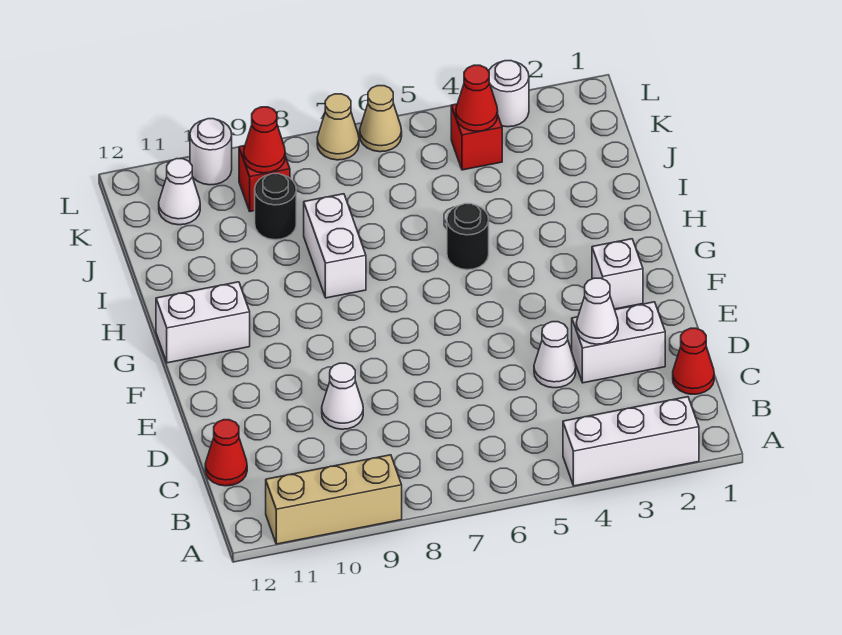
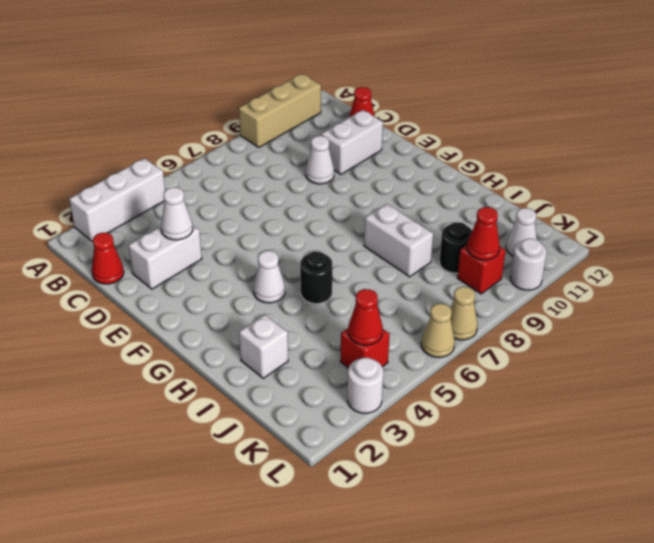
white 1x1 cone [534,322,576,388] -> white 1x1 cone moved to [253,251,285,303]
white 1x1 brick [592,239,643,309] -> white 1x1 brick moved to [239,315,288,378]
white 1x2 brick [156,282,250,363] -> white 1x2 brick moved to [321,110,383,174]

